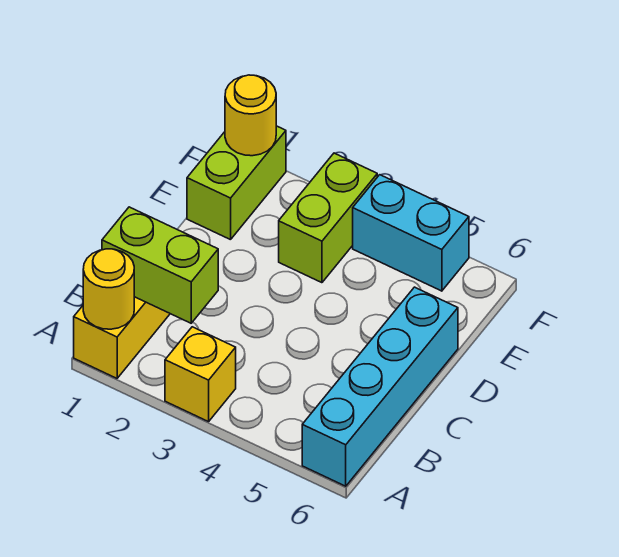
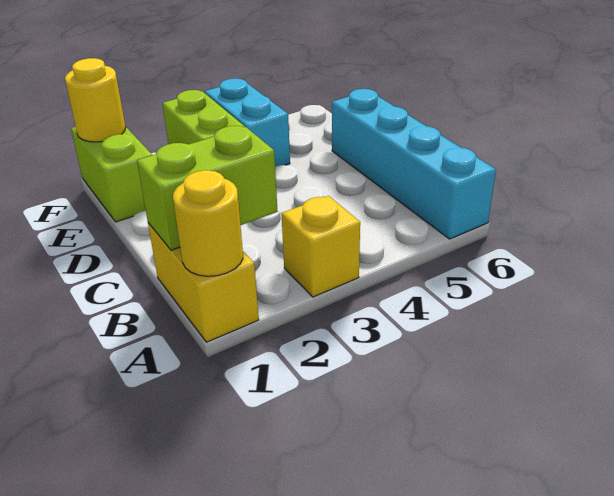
cyan 1x2 brick [353,175,469,291] -> cyan 1x2 brick turned to [205,78,290,167]

